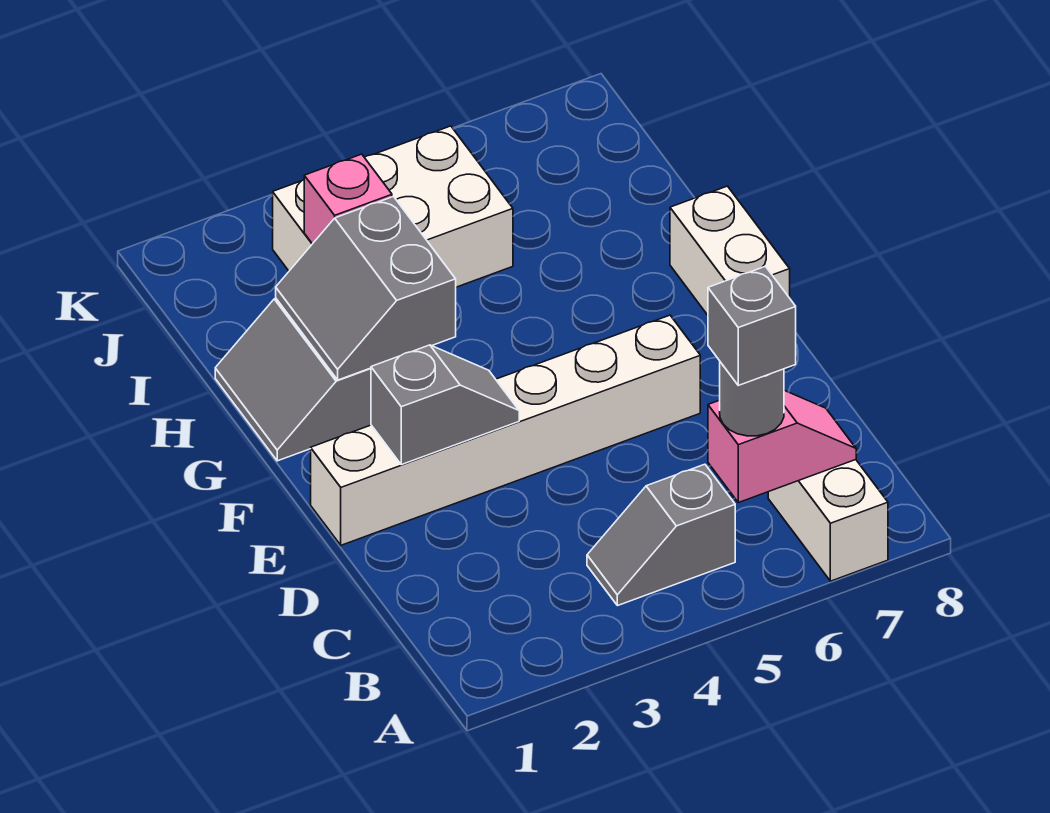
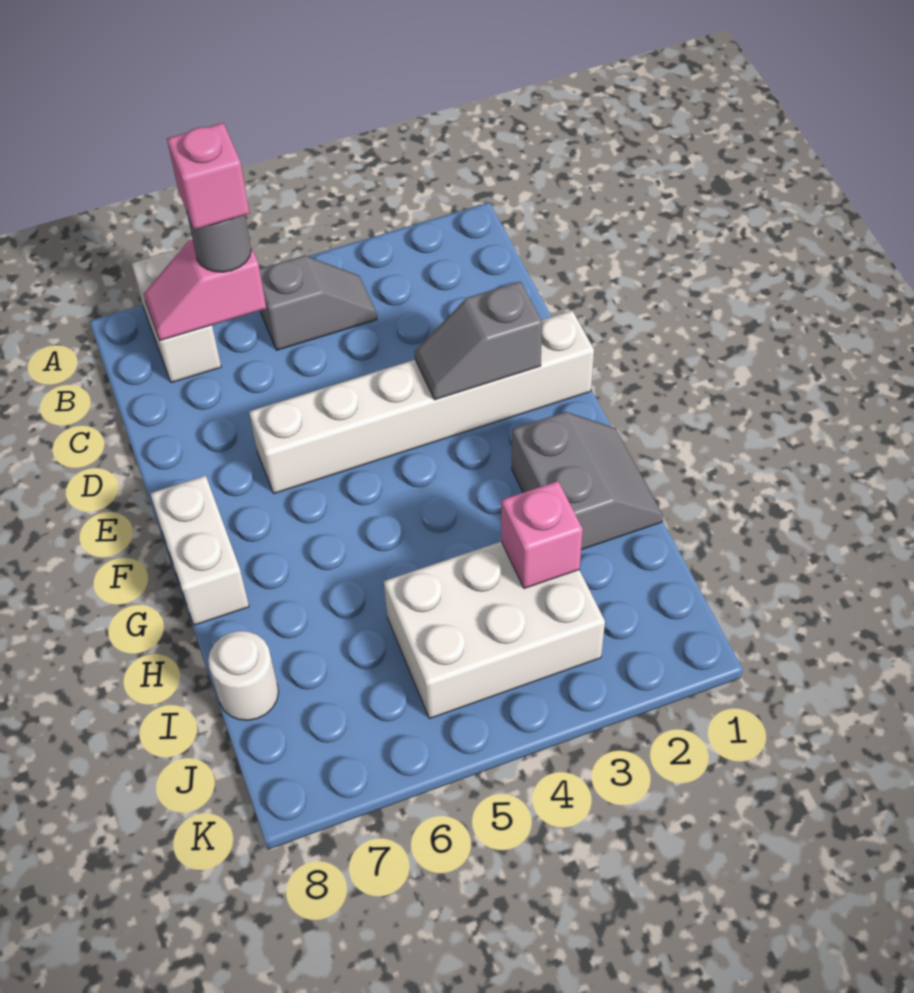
grey 1x1 brick [708,266,796,385] -> pink 1x1 brick [167,123,250,230]
grey 2x2 slope [276,197,456,380] -> none
none -> white 1x1 round brick [208,631,279,720]

